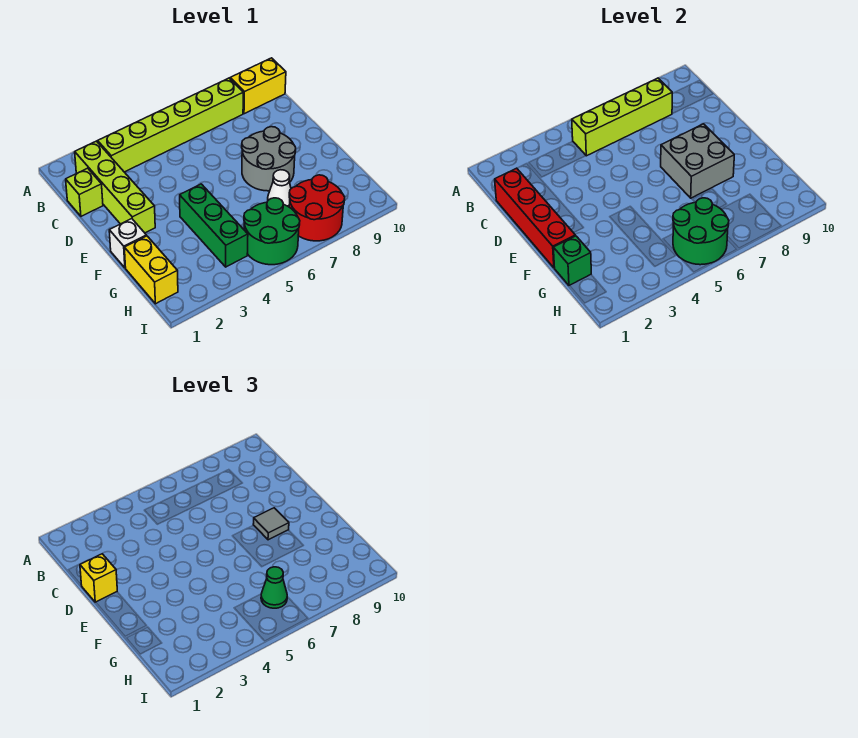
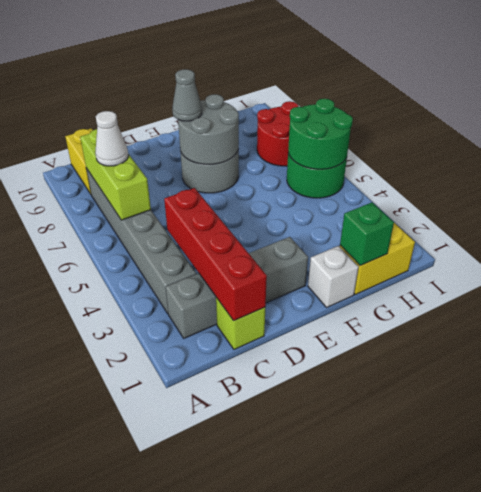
lime 1x4 brick [75,141,155,233] -> grey 1x4 brick [166,237,308,338]
lime 1x6 brick [98,78,243,172] -> grey 1x6 brick [86,168,196,313]
lime 1x4 brick [572,78,672,156] -> lime 1x3 brick [80,129,151,220]
red 1x4 brick [495,168,575,268] -> red 1x4 brick turned to [164,188,267,321]
yellow 1x1 brick [80,554,117,602] -> none
grey 2x2 brick [661,124,734,198] -> grey 2x2 round brick [178,94,239,164]
grey 1x1 tile [253,508,289,540] -> grey 1x1 cone [172,69,202,121]
green 1x3 brick [180,184,248,267] -> none
white 1x1 cone [268,170,291,207] -> white 1x1 cone moved to [95,111,128,166]
green 1x1 cone [261,567,287,608] -> none

